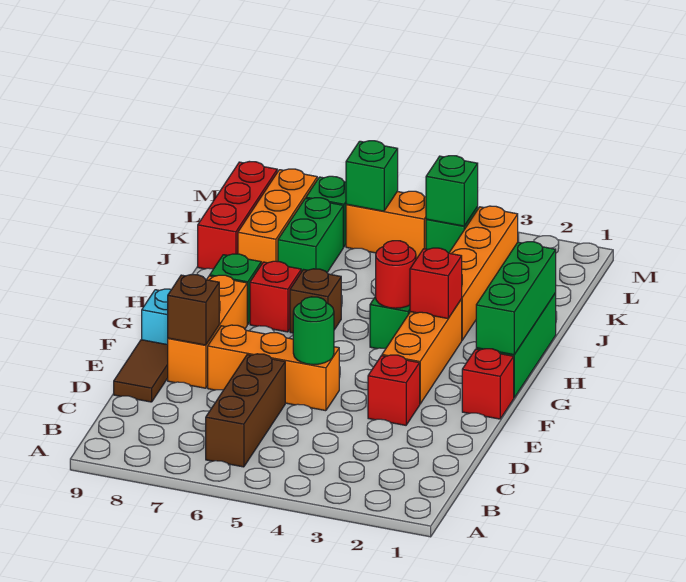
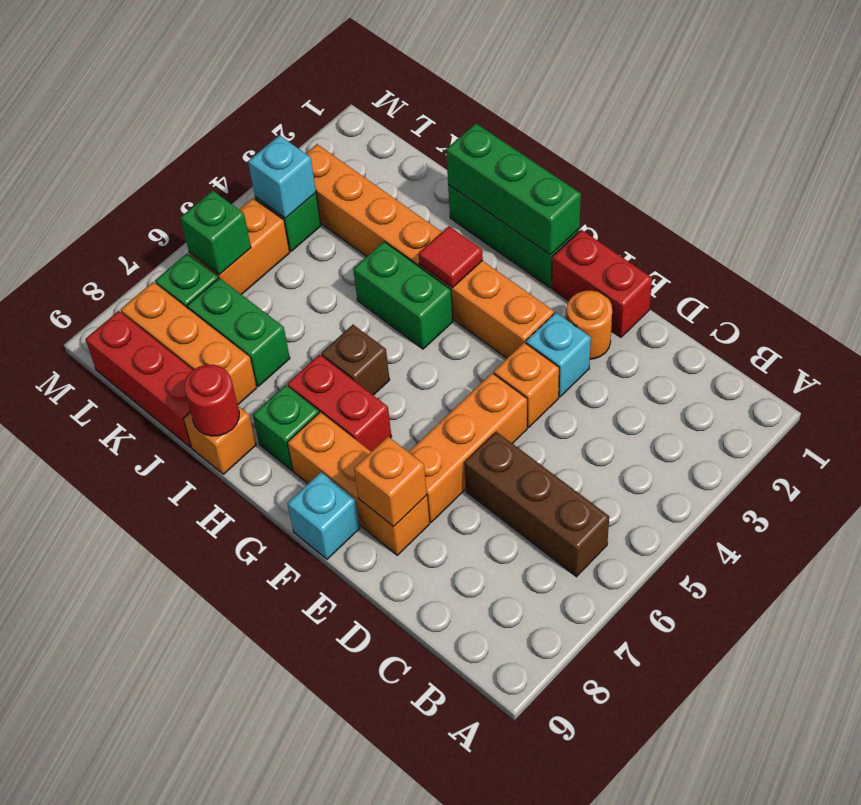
brown 1x2 tile [114,340,168,402] -> none
none -> orange 1x1 round brick [566,291,612,359]
red 1x1 brick [368,355,420,425] -> cyan 1x1 brick [526,313,591,397]
none -> orange 1x1 brick [494,342,559,427]
green 1x1 round brick [293,297,334,365] -> none
brown 1x1 brick [168,275,219,345] -> orange 1x1 brick [354,437,427,526]
red 1x1 brick [462,349,514,419] -> red 1x2 brick [552,230,652,337]
red 1x1 brick [410,248,462,318] -> red 1x1 tile [419,226,483,288]
red 1x1 round brick [376,241,416,308] -> red 1x1 round brick moved to [184,365,239,436]
red 1x1 brick [250,261,301,332] -> red 1x2 brick [287,355,392,452]
none -> orange 1x1 brick [183,406,256,474]
green 1x1 brick [426,156,478,226] -> cyan 1x1 brick [248,135,316,218]

